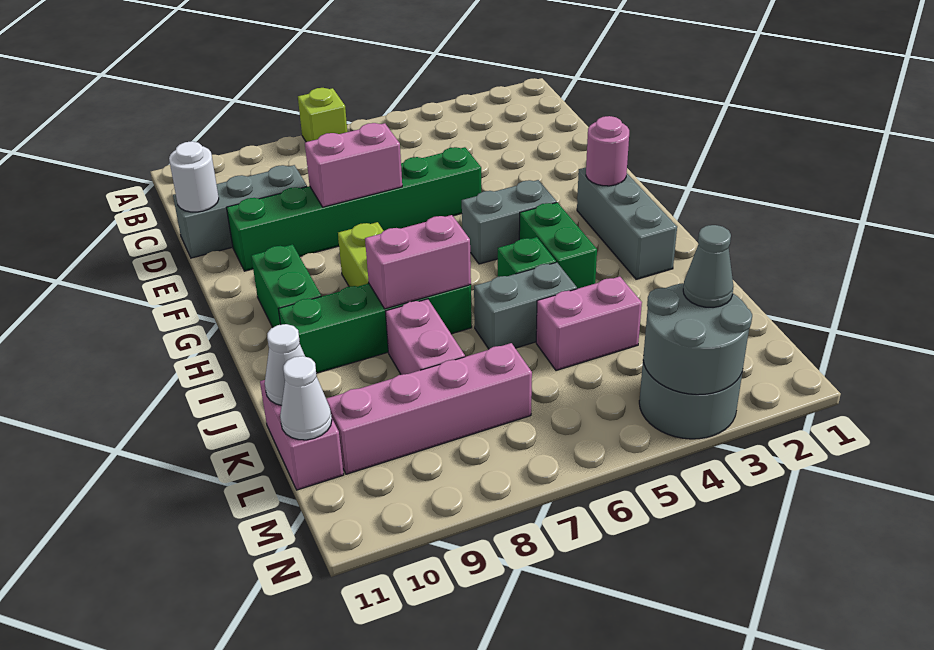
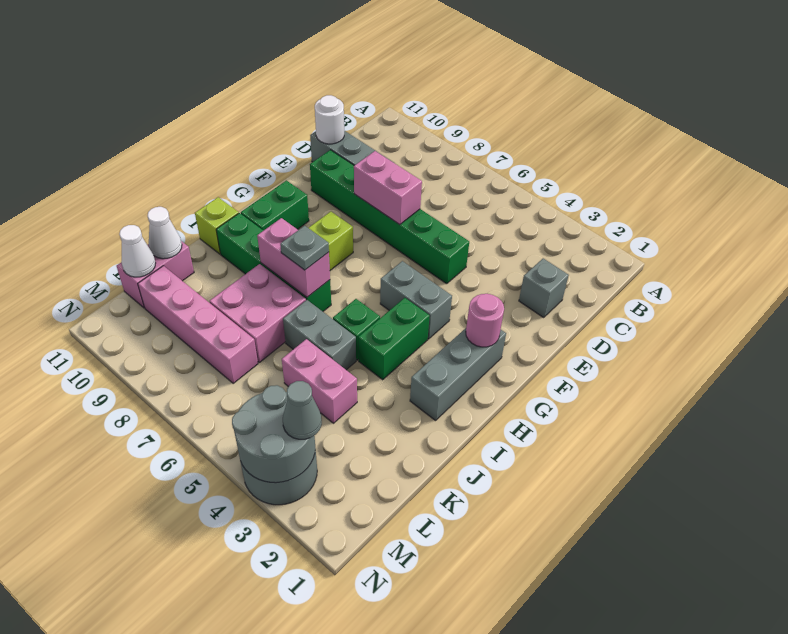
lime 1x1 brick [298,88,347,142] -> lime 1x1 brick moved to [195,197,239,254]
none -> grey 1x1 brick [519,259,569,318]
none -> grey 1x1 plate [280,226,329,270]
pink 1x2 brick [385,299,465,375] -> pink 2x2 brick [210,264,306,362]

